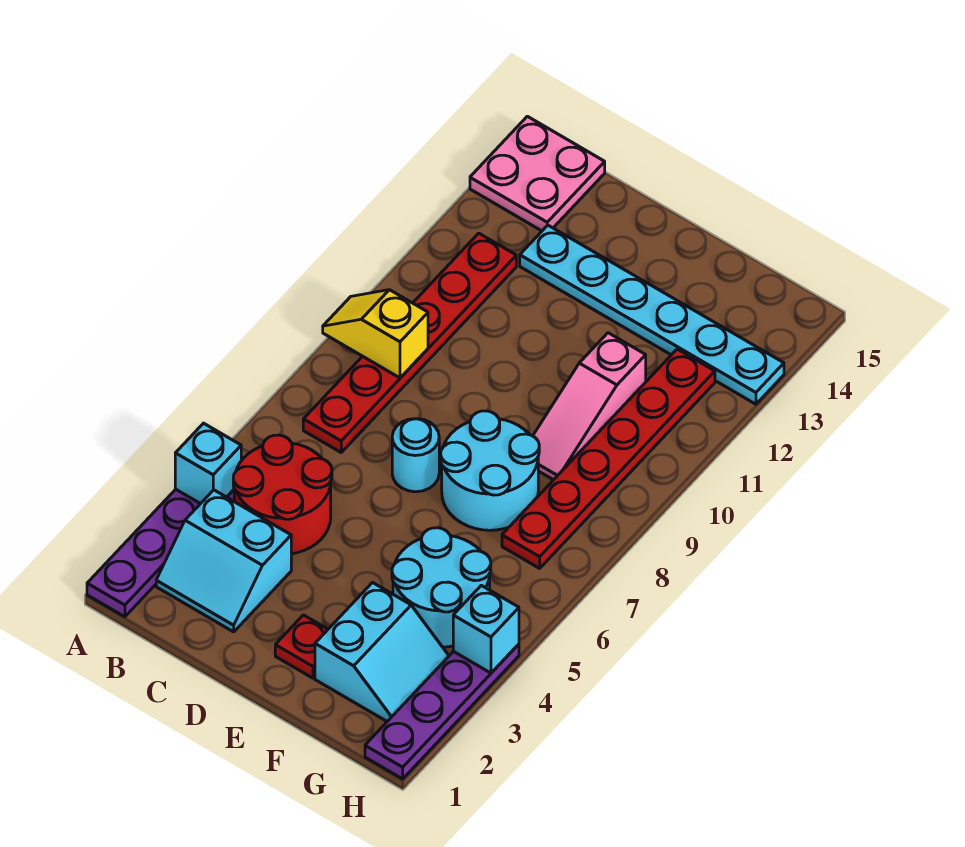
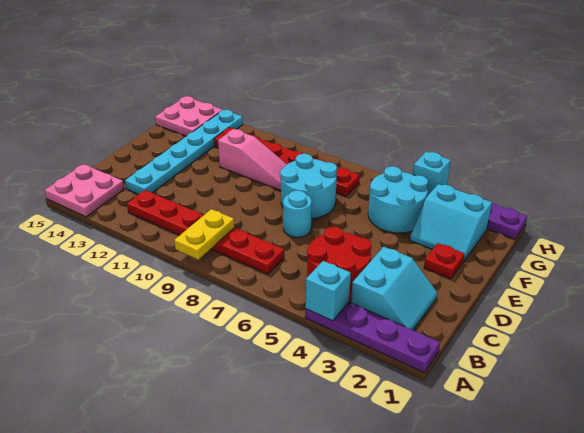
yellow 1x2 slope [323,290,428,378] -> yellow 1x2 plate [174,209,235,259]
cyan 2x2 slope [315,583,449,721] -> cyan 2x2 slope turned to [410,184,492,261]
none -> pink 2x2 plate [155,96,222,136]

